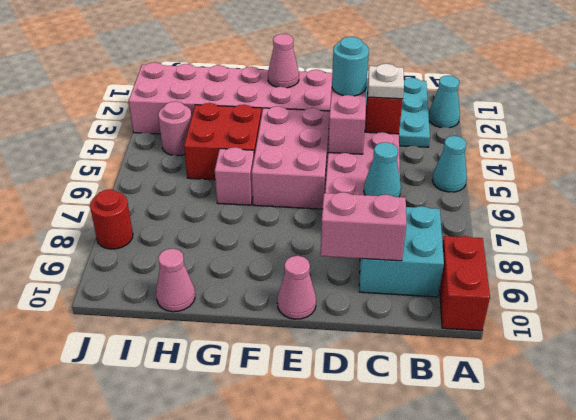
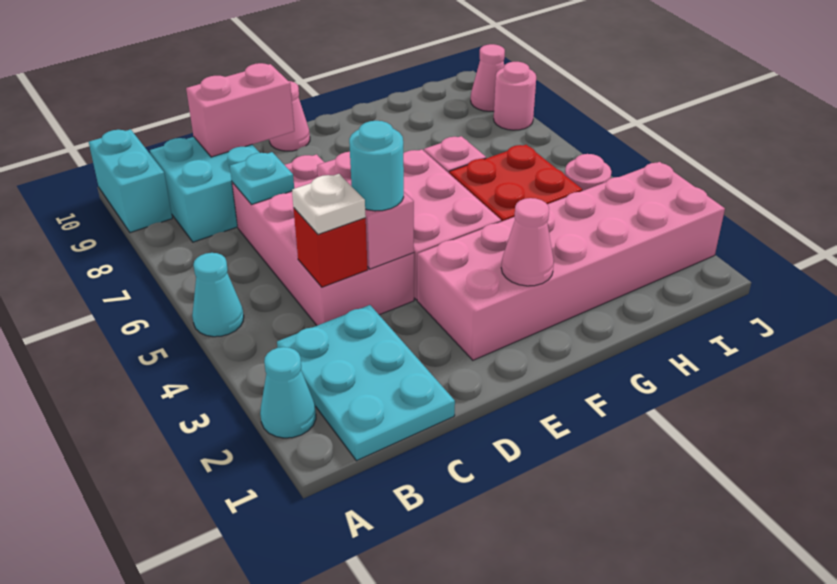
red 1x2 brick [440,236,490,331] -> cyan 1x2 brick [89,129,172,233]
cyan 1x1 cone [364,142,401,197] -> cyan 1x1 plate [230,152,294,205]
pink 1x1 cone [156,249,195,312] -> pink 1x1 cone moved to [471,44,505,111]
red 1x1 round brick [90,190,133,249] -> pink 1x1 round brick [494,62,536,130]

